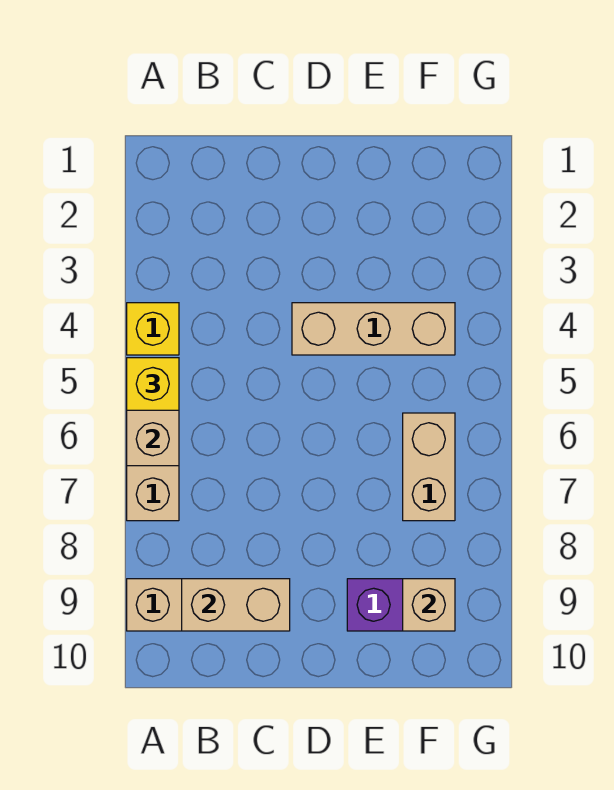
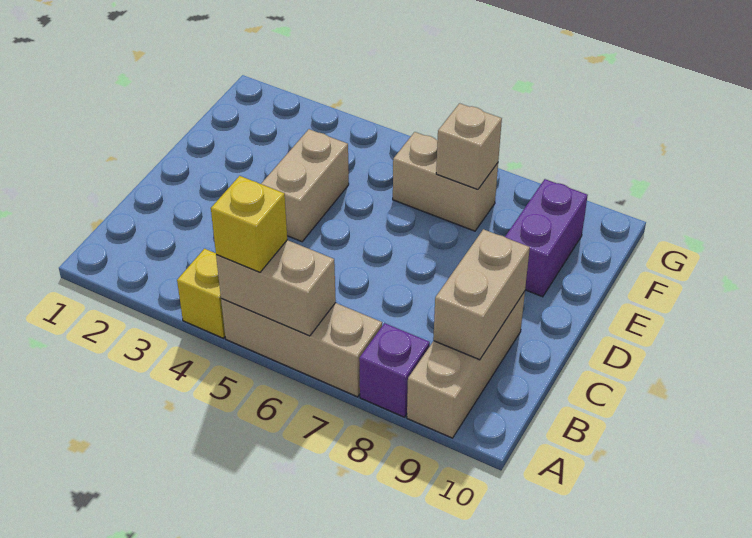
none -> purple 1x1 brick [359,323,430,417]
tan 1x3 brick [292,303,455,355] -> tan 1x2 brick [261,129,349,242]
tan 1x1 brick [403,579,455,631] -> tan 1x1 brick moved to [436,103,502,190]

